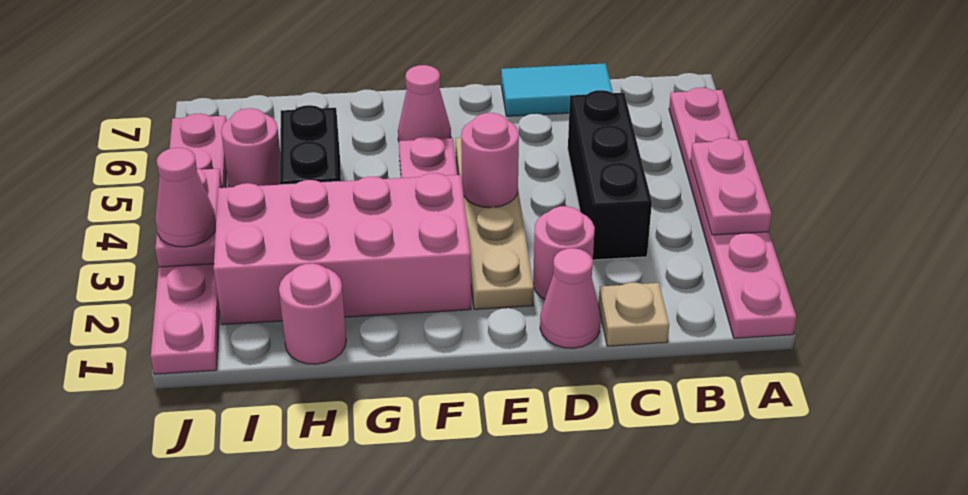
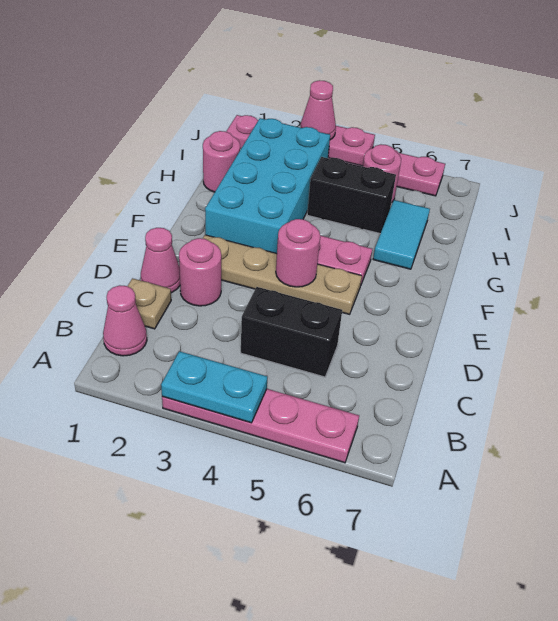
pink 1x6 plate [669,87,796,338] -> pink 1x4 plate [162,389,359,463]
pink 1x2 plate [690,138,772,235] -> cyan 1x2 plate [161,351,268,423]
black 1x3 brick [568,90,652,260] -> black 1x2 brick [241,287,342,377]
cyan 1x2 tile [501,63,613,116] -> cyan 1x2 tile moved to [373,200,430,269]
pink 2x4 brick [214,173,471,325] -> cyan 2x4 brick [205,118,330,253]
pink 1x1 cone [398,65,451,141] -> pink 1x1 cone moved to [103,285,147,356]

